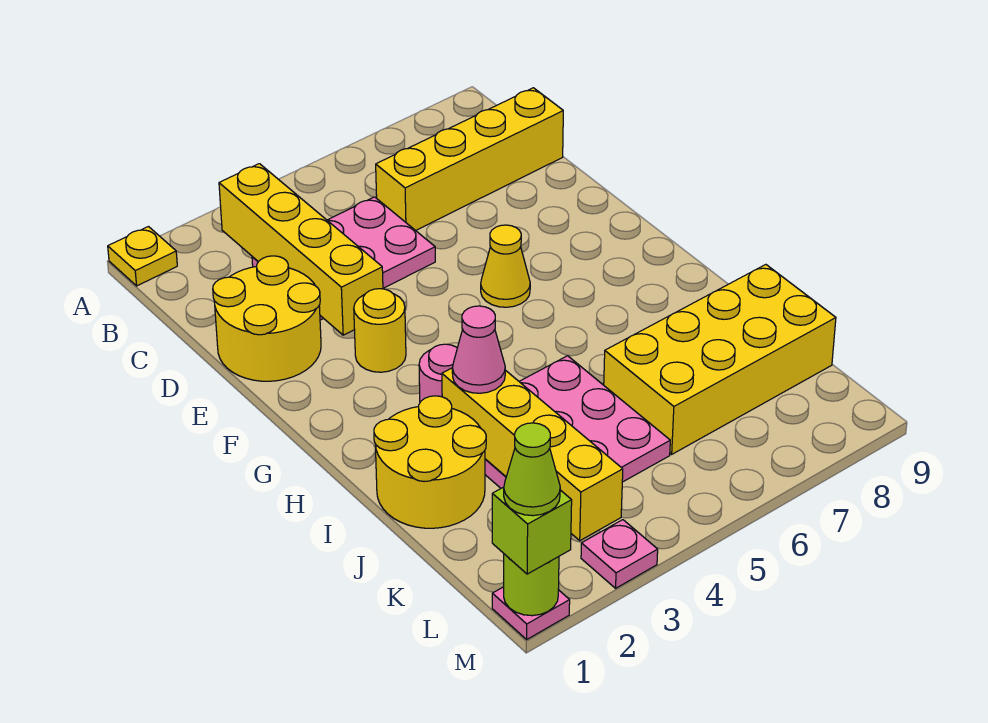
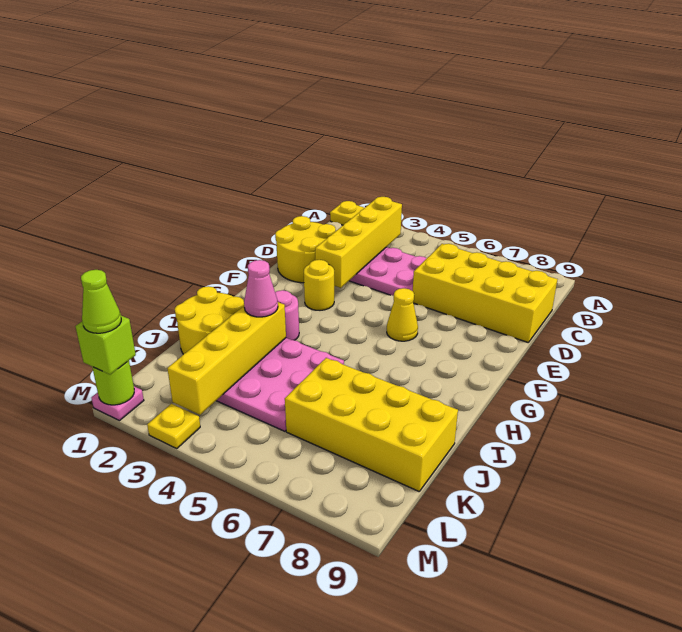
yellow 1x4 brick [376,88,563,230] -> yellow 2x4 brick [413,244,557,343]
pink 1x1 plate [581,520,658,588] -> yellow 1x1 plate [147,404,200,449]

